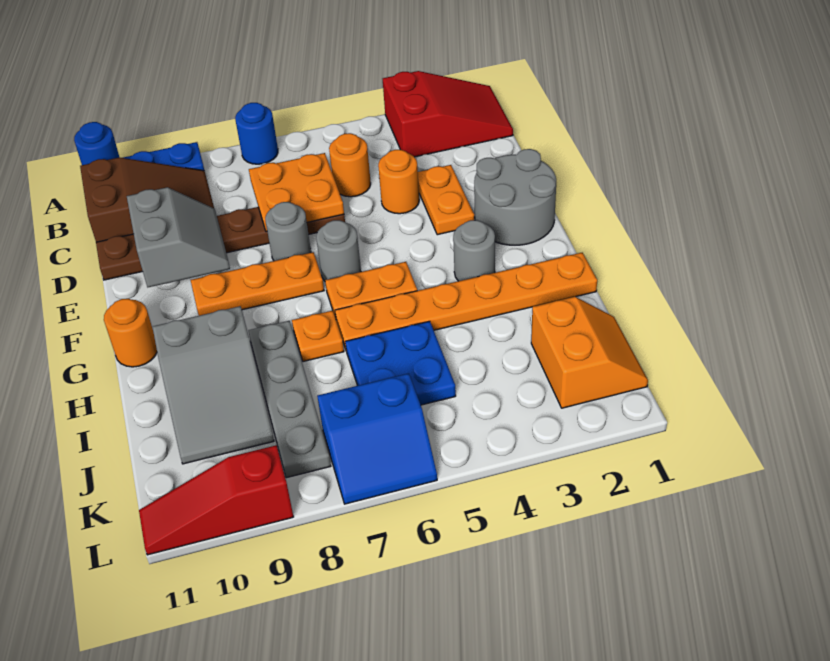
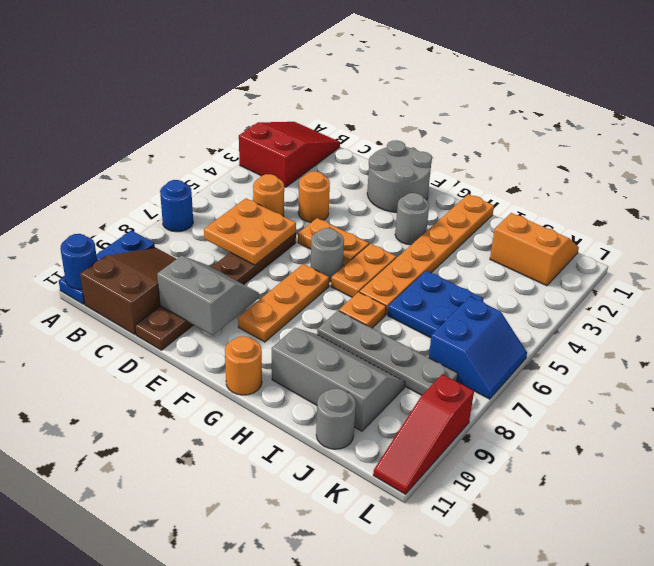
orange 1x2 plate [418,165,474,235] -> orange 1x2 plate moved to [298,218,369,266]
grey 1x1 round brick [265,202,311,261] -> grey 1x1 round brick moved to [316,388,356,449]
grey 2x3 slope [153,306,274,464] -> grey 2x3 slope turned to [272,328,405,431]

